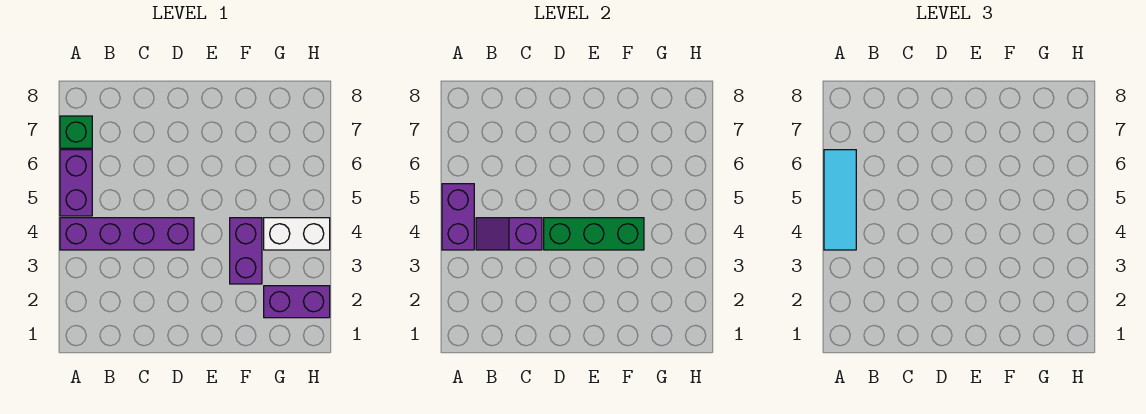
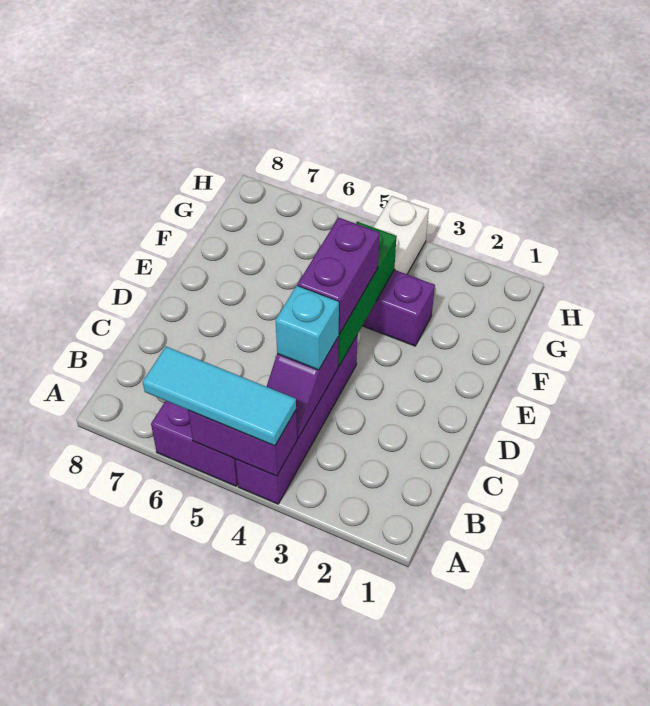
green 1x1 brick [60,116,92,148] -> none
none -> cyan 1x1 brick [276,286,339,370]
purple 1x2 brick [264,286,330,318] -> purple 1x2 brick moved to [298,218,380,334]

